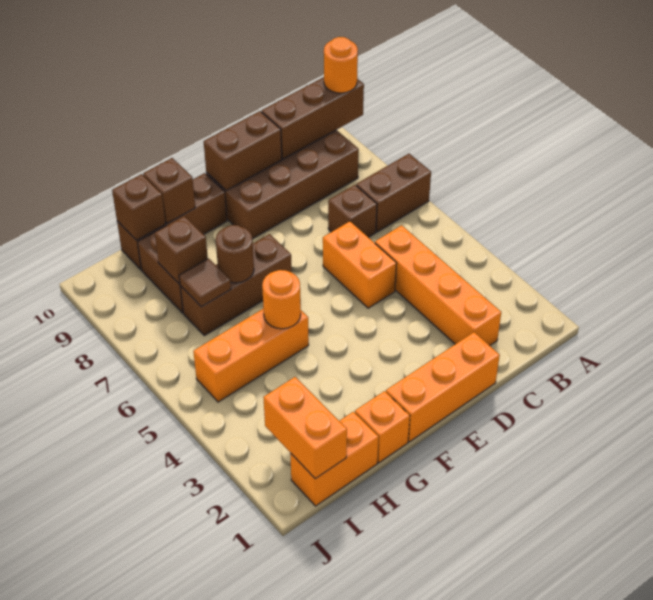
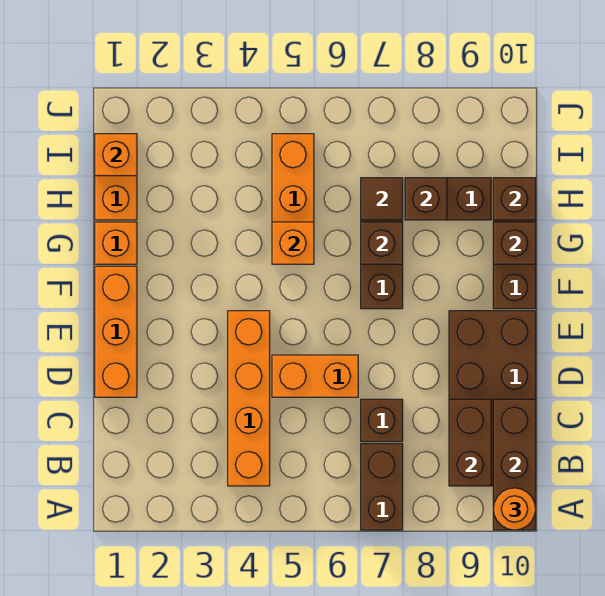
orange 1x4 brick [375,225,501,346] -> orange 1x4 brick turned to [228,311,270,486]
brown 1x2 brick [204,111,282,190] -> brown 1x2 brick moved to [449,399,491,486]
orange 1x1 round brick [262,270,301,329] -> orange 1x1 brick [272,222,314,264]
brown 1x1 round brick [216,225,254,283] -> brown 1x1 brick [361,222,403,264]
orange 1x2 brick [263,377,347,479] -> orange 1x1 brick [95,134,137,176]

